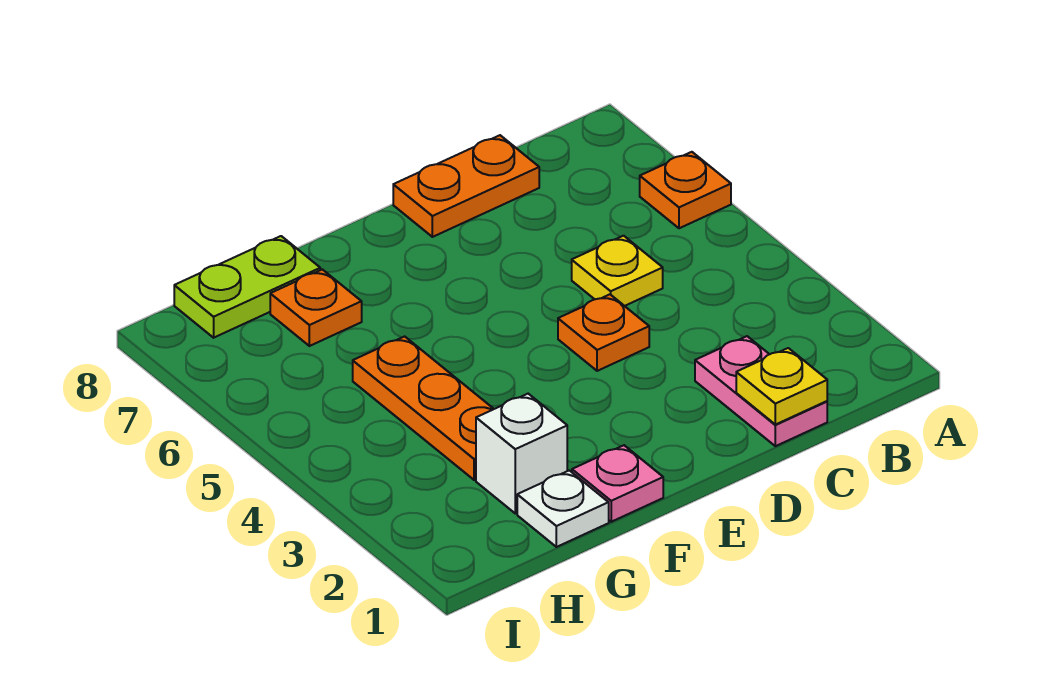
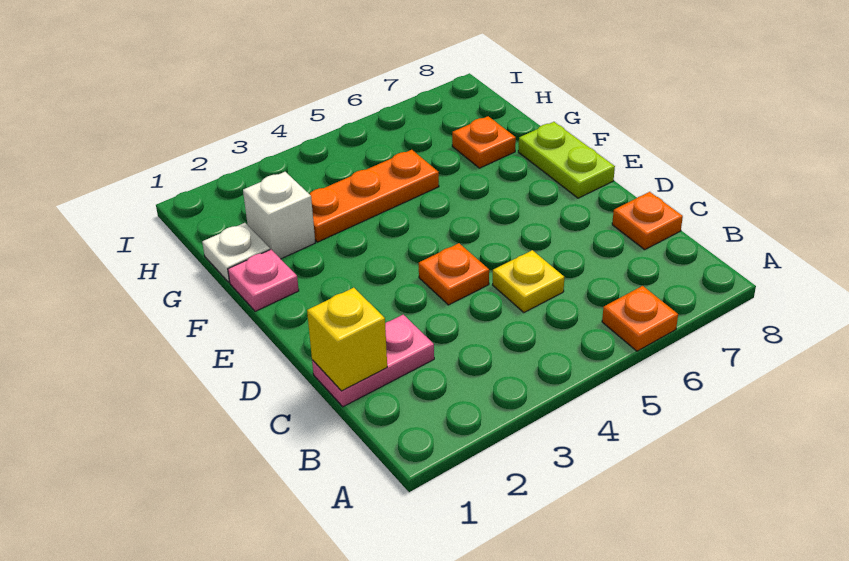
yellow 1x1 plate [736,348,827,425] -> yellow 1x1 brick [307,288,387,391]
orange 1x2 plate [393,135,539,237] -> orange 1x1 plate [612,192,683,249]
lime 1x2 plate [174,236,320,338] -> lime 1x2 plate moved to [518,122,615,198]

